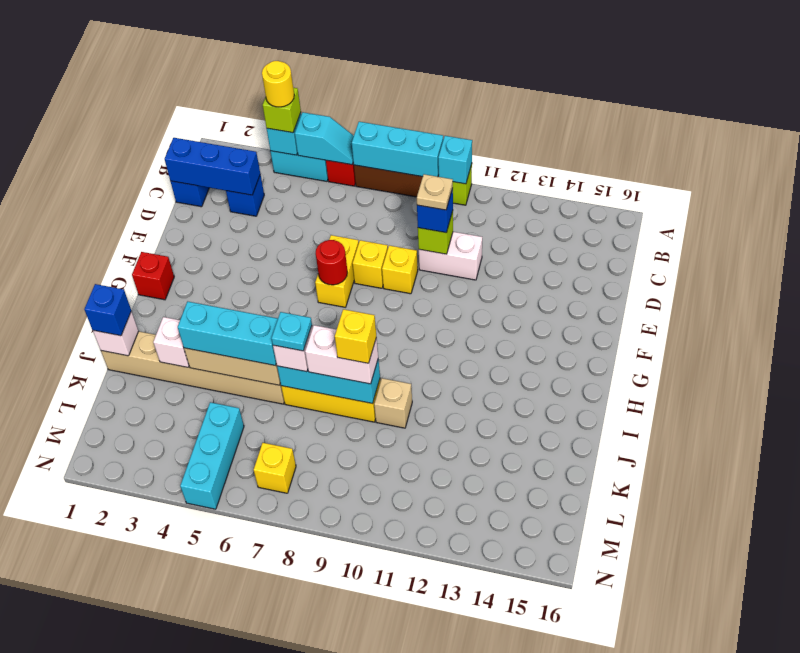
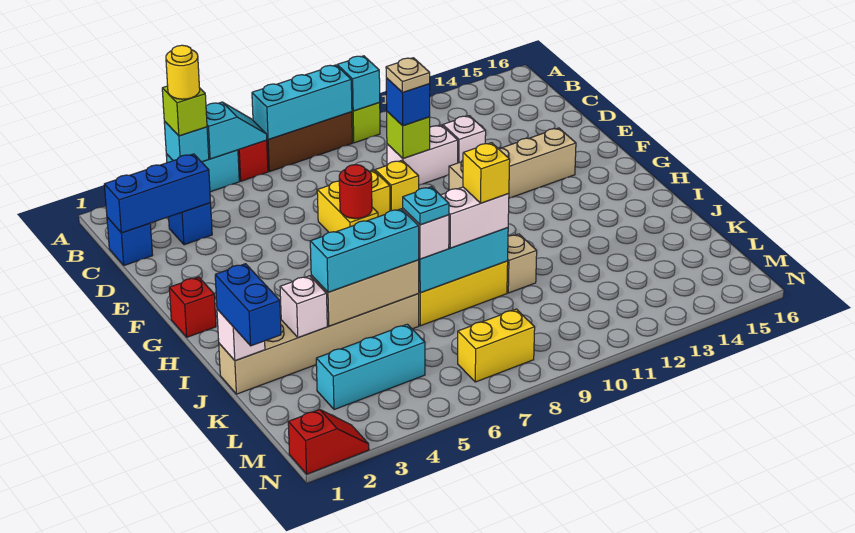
none -> white 1x1 brick [443,116,486,163]
none -> tan 1x4 brick [449,128,576,198]
blue 1x1 brick [84,284,131,336] -> blue 1x2 brick [215,264,281,346]
cyan 1x3 brick [180,402,244,509] -> cyan 1x3 brick turned to [316,324,425,410]
yellow 1x1 brick [254,443,296,493] -> yellow 1x2 brick [458,309,535,382]
none -> red 1x2 slope [288,410,369,474]

